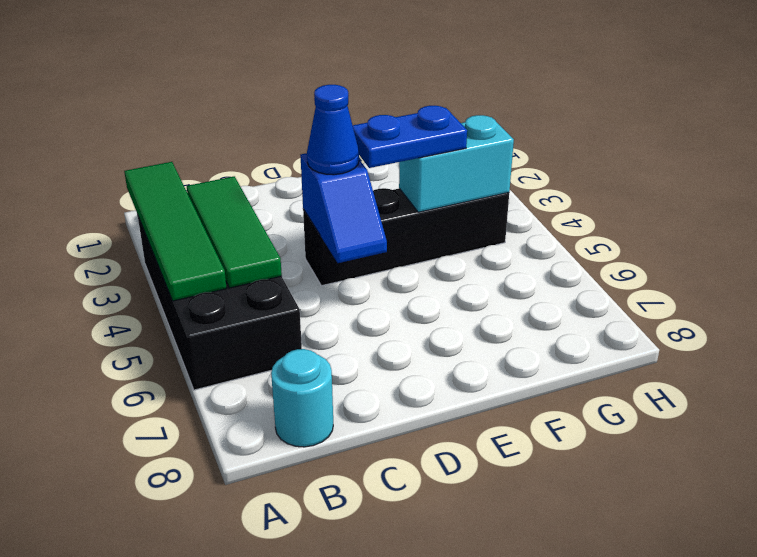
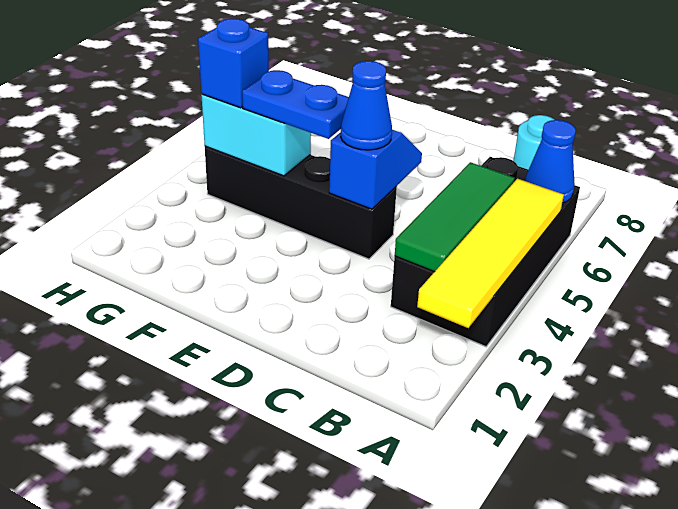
green 1x4 tile [124,162,227,301] -> yellow 1x4 tile [417,179,564,328]
none -> blue 1x1 cone [525,120,576,203]
none -> blue 1x1 brick [198,19,269,108]

